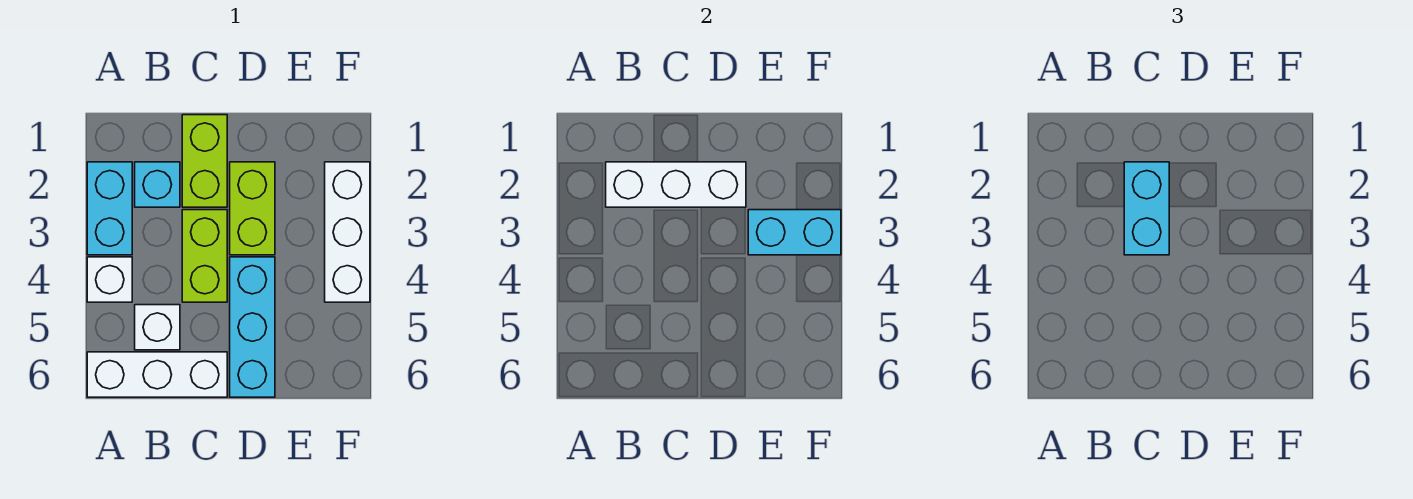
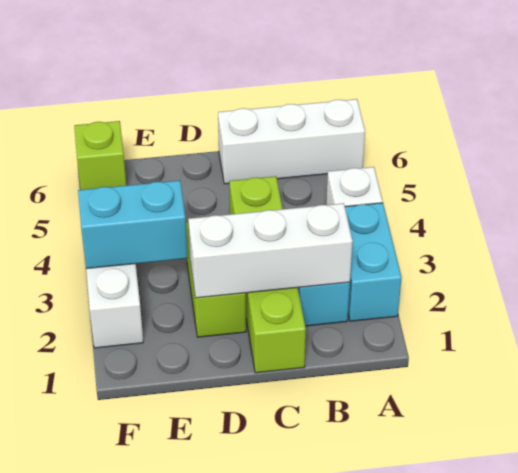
white 1x1 brick [135,305,180,350] -> none
cyan 1x2 brick [1124,162,1169,255] -> none
cyan 1x3 brick [230,257,275,397] -> none
none -> lime 1x1 brick [74,121,126,190]

